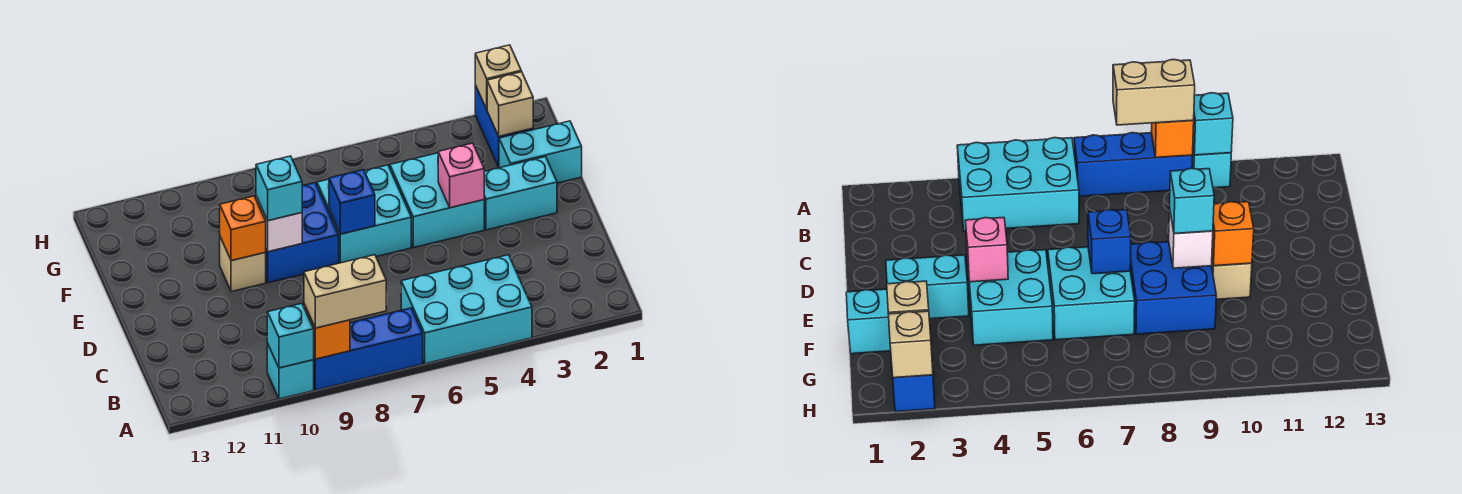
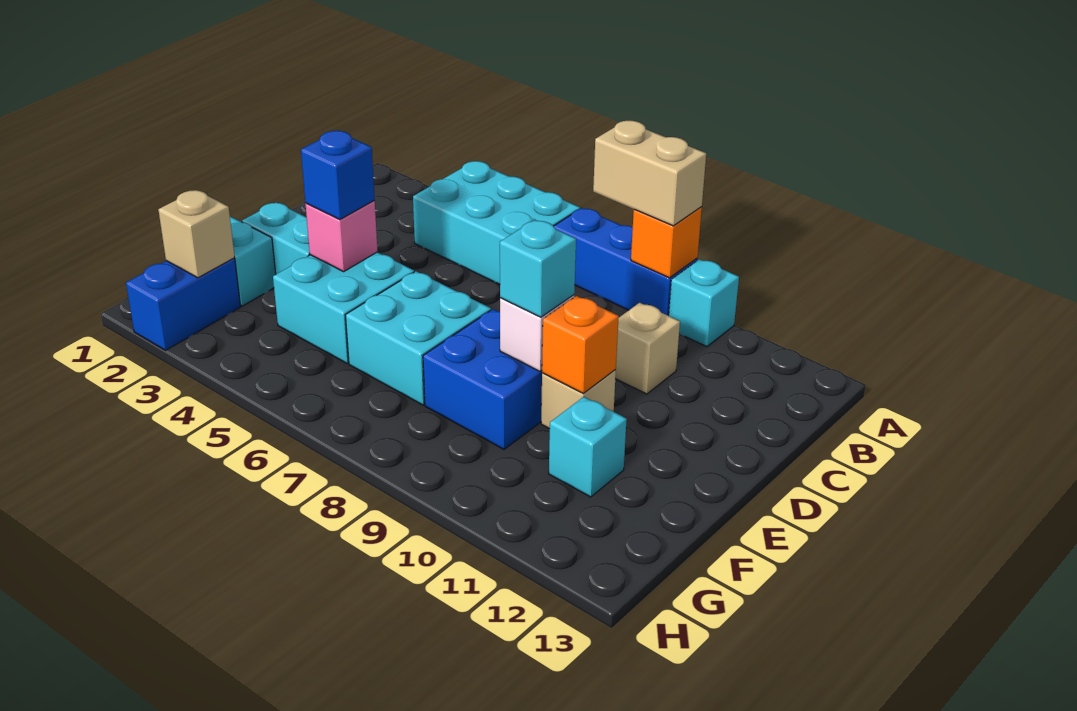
cyan 1x1 brick [267,303,314,368] -> cyan 1x1 brick moved to [549,397,627,497]
blue 1x1 brick [329,170,375,234] -> blue 1x1 brick moved to [301,131,375,220]
tan 1x1 brick [475,45,521,109] -> tan 1x1 brick moved to [615,303,680,394]

